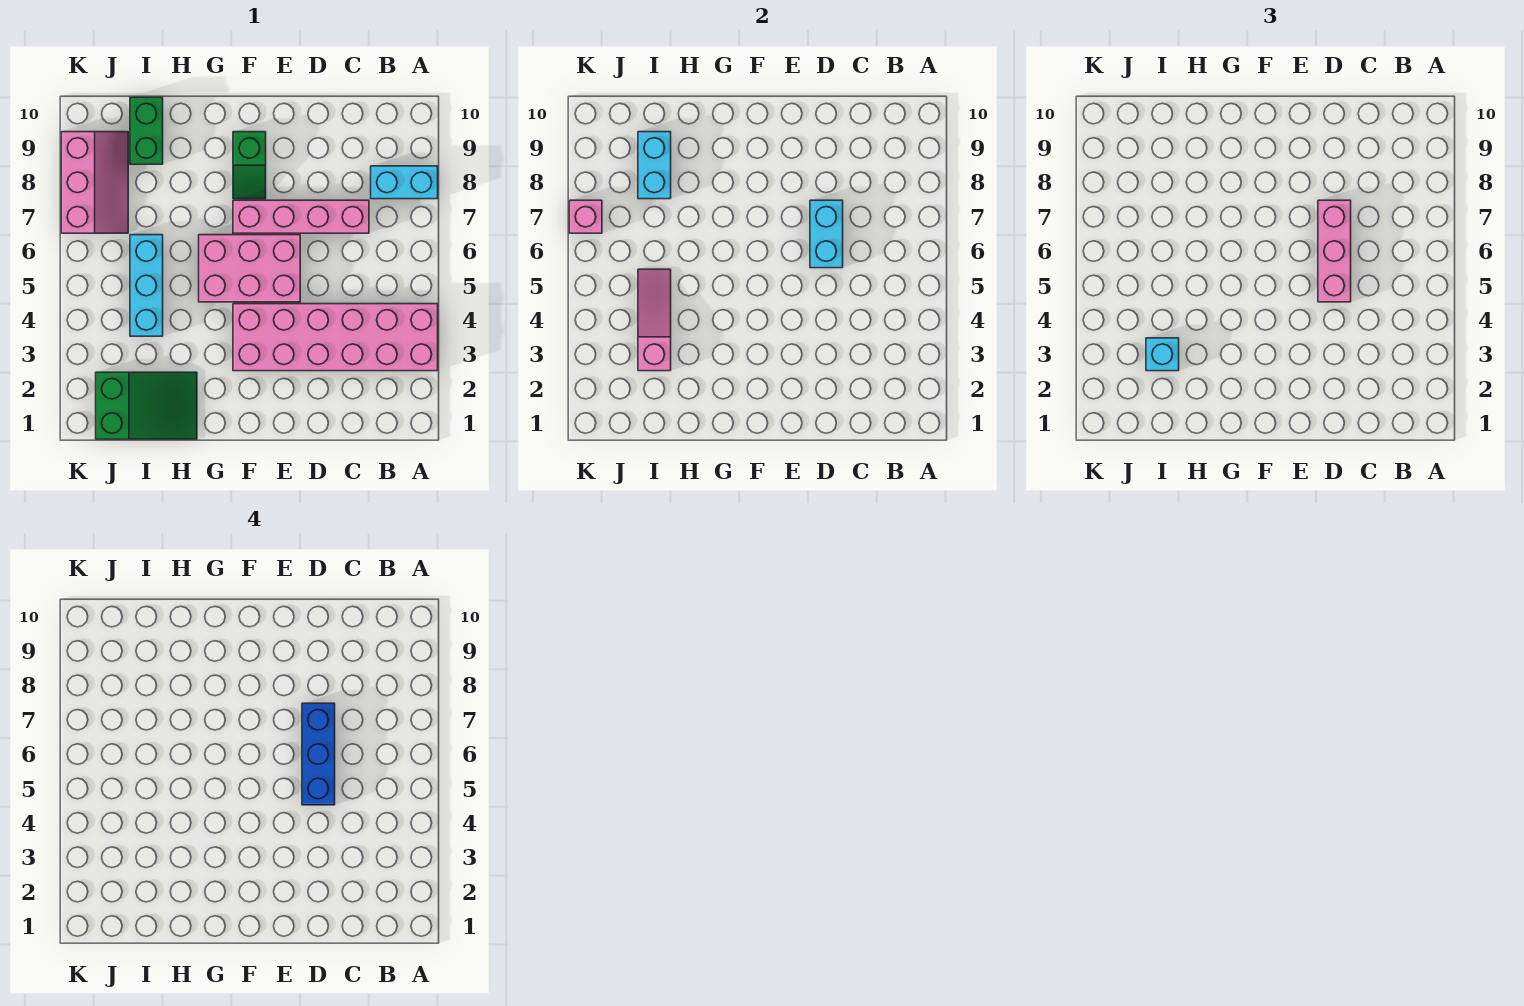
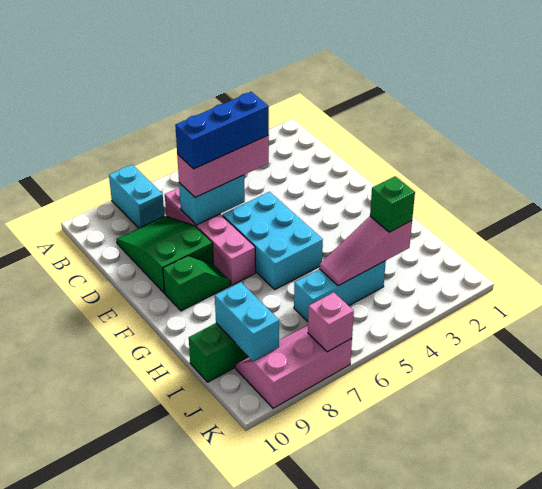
pink 2x6 brick [233,304,438,371] -> none
pink 2x3 brick [199,235,300,302] -> cyan 2x3 brick [222,192,323,289]
green 2x3 slope [96,372,197,439] -> green 2x3 slope moved to [116,216,213,293]
cyan 1x1 brick [1146,338,1179,371] -> green 1x1 brick [370,176,415,232]
cyan 1x2 brick [638,132,671,199] -> cyan 1x2 brick turned to [215,282,279,361]

